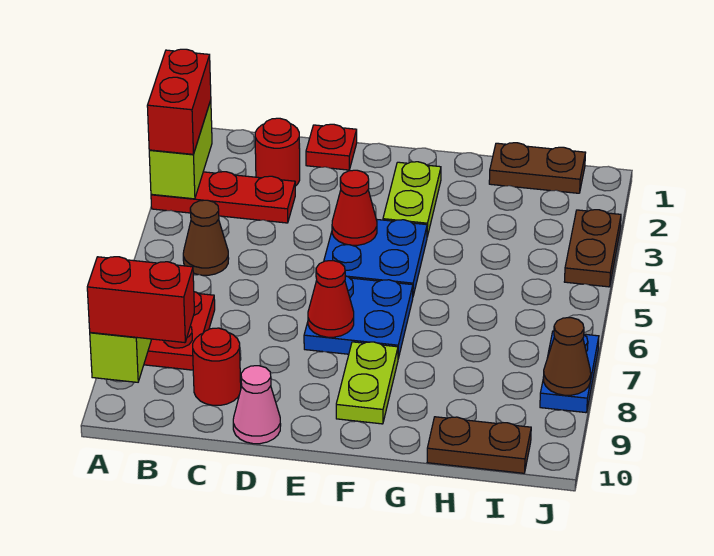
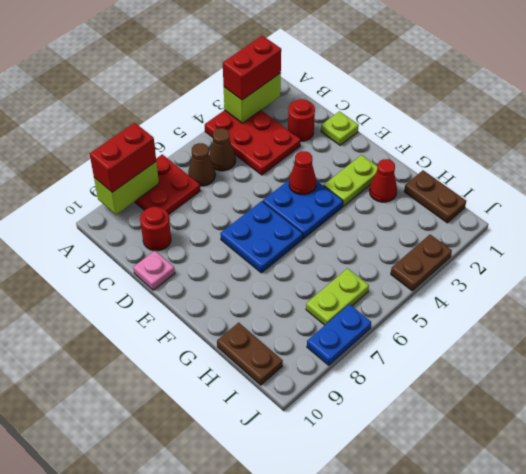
red 1x3 plate [151,172,295,223] -> red 2x3 plate [205,110,300,175]
red 1x2 brick [87,257,194,343] -> red 1x2 brick turned to [90,123,156,192]
red 1x1 plate [306,124,357,170] -> lime 1x1 plate [321,111,359,145]
pink 1x1 cone [233,366,281,444] -> pink 1x1 plate [133,251,175,290]
red 1x1 cone [308,261,354,337] -> red 1x1 cone moved to [369,159,397,202]
lime 1x2 plate [336,342,398,424] -> lime 1x2 plate moved to [306,268,369,325]
brown 1x1 cone [543,318,591,395] -> brown 1x1 cone moved to [188,143,215,186]

